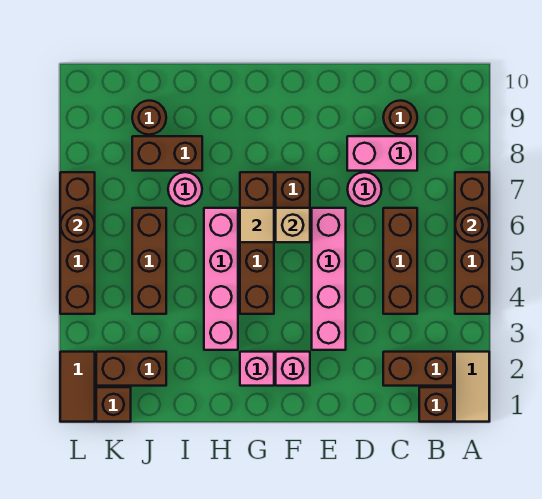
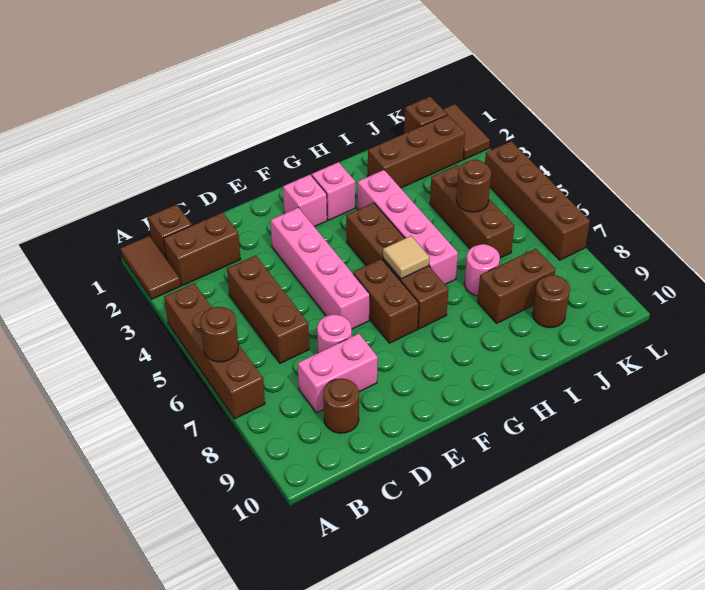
tan 1x2 tile [455,352,489,422] -> brown 1x2 tile [121,236,181,299]
tan 1x1 brick [276,208,310,242] -> none
brown 1x2 brick [96,352,166,386] -> brown 1x3 brick [368,115,465,188]
brown 1x1 round brick [60,208,95,242] -> brown 1x1 round brick moved to [456,160,491,212]

